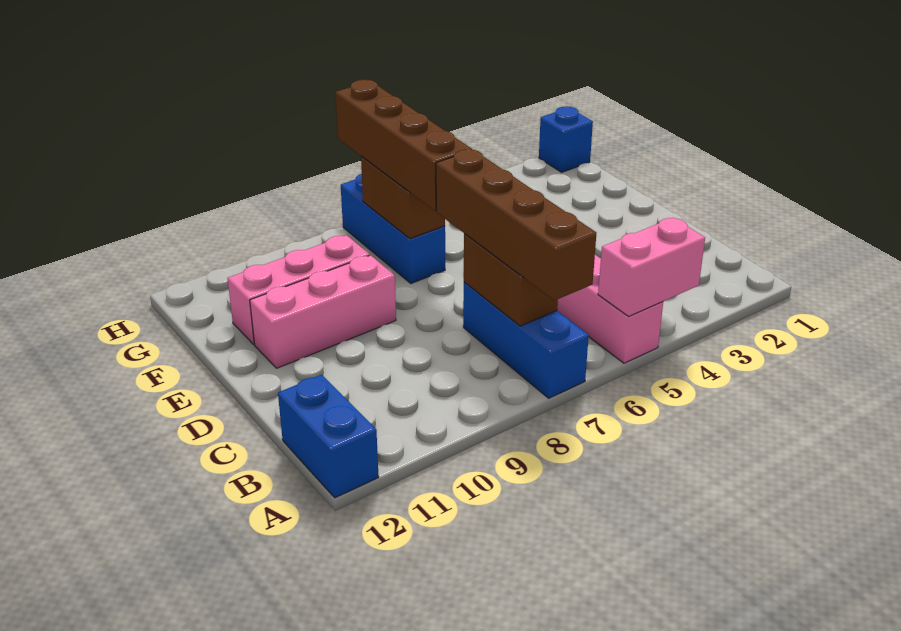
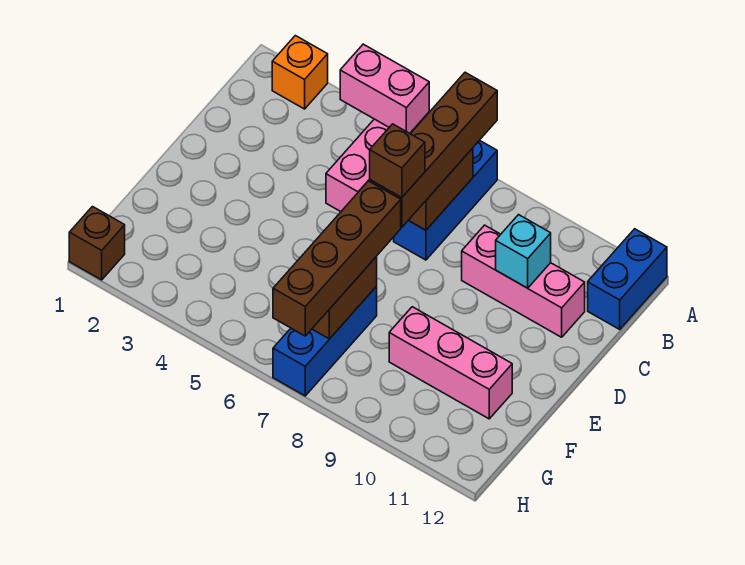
none -> orange 1x1 brick [272,36,328,109]
none -> cyan 1x1 brick [496,215,551,288]
none -> brown 1x1 brick [370,124,425,198]
pink 1x3 brick [250,255,396,368] -> pink 1x3 brick moved to [462,225,585,337]
blue 1x1 brick [539,106,593,172] -> brown 1x1 brick [69,207,125,280]

